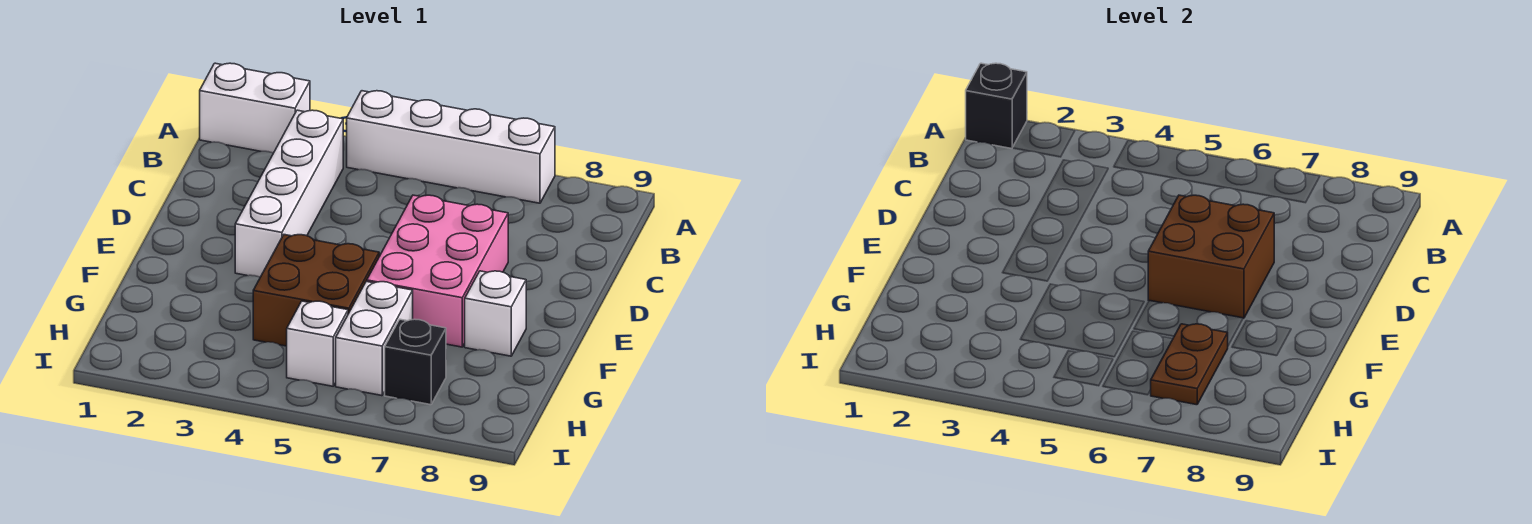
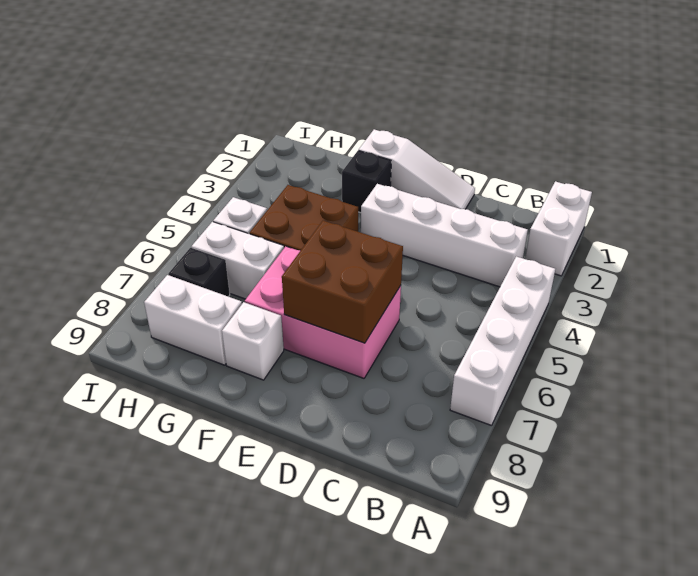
black 1x1 brick [966,63,1027,149] -> black 1x1 brick moved to [342,151,391,213]
none -> white 1x3 slope [359,129,475,209]
brown 1x2 plate [1151,324,1228,405] -> none
none -> white 1x2 brick [144,275,242,365]

